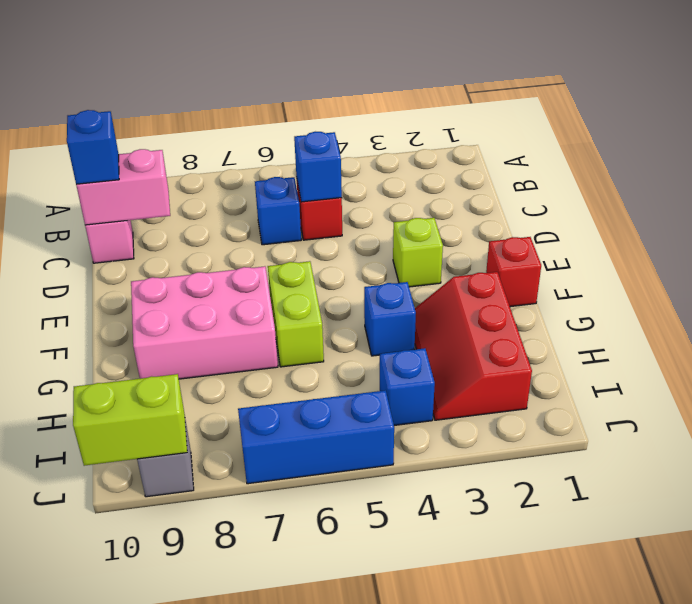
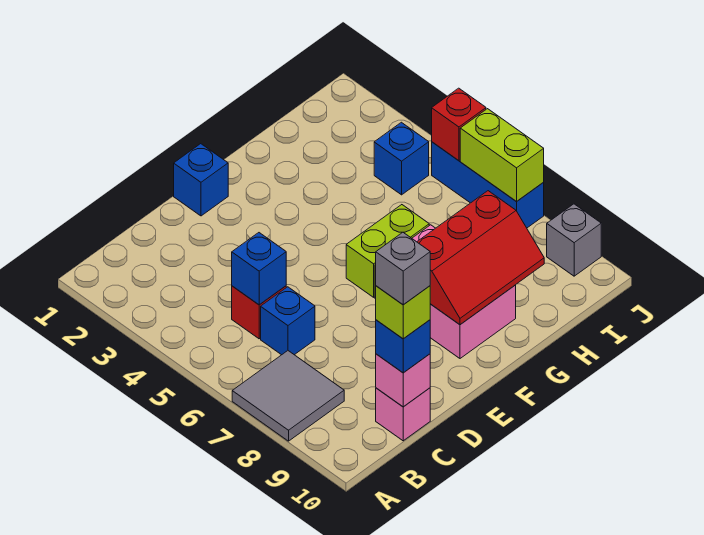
none -> grey 2x2 tile [232,351,344,441]
pink 1x2 brick [76,149,170,225] -> pink 1x1 brick [376,354,430,407]
none -> grey 1x1 brick [376,232,430,305]
lime 1x1 brick [393,218,443,287] -> lime 1x1 brick moved to [376,286,430,339]
red 1x1 brick [486,237,541,307] -> red 1x1 brick moved to [432,88,486,161]
red 2x3 slope [415,272,532,420] -> red 2x3 slope moved to [417,191,544,325]
blue 1x1 brick [364,282,416,356] -> blue 1x1 brick moved to [174,144,228,216]
lime 1x2 brick [73,374,187,466] -> lime 1x2 brick moved to [460,109,544,202]

